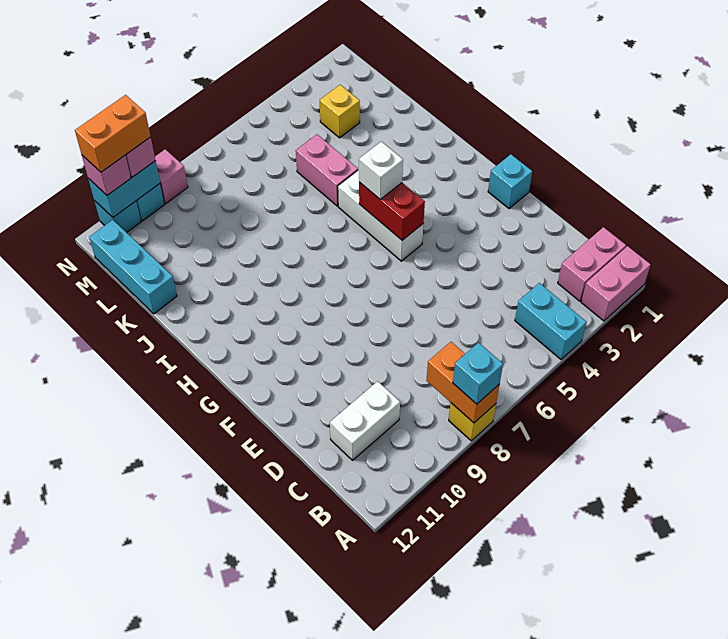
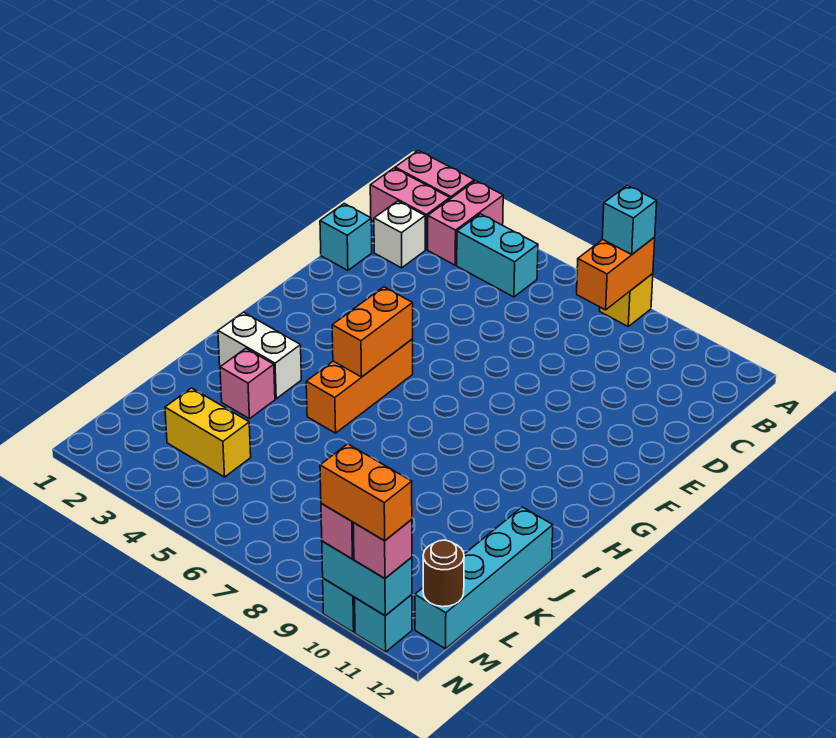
cyan 1x2 brick [515,283,587,359] -> cyan 1x2 brick turned to [457,214,538,297]
white 1x2 brick [330,381,400,460] -> white 1x2 brick moved to [218,312,301,399]
cyan 1x1 brick [488,154,532,209] -> cyan 1x1 brick moved to [320,204,372,270]
white 1x3 brick [338,170,424,261] -> orange 1x3 brick [306,339,413,433]
red 1x2 brick [359,182,425,240] -> orange 1x2 brick [332,287,413,377]
white 1x1 brick [359,142,403,199] -> white 1x1 brick moved to [374,201,425,268]
pink 1x2 brick [296,135,358,206] -> pink 1x2 brick moved to [428,181,503,265]
cyan 1x3 brick [89,220,177,314] -> cyan 1x4 brick [415,507,553,649]
yellow 1x1 brick [320,85,360,138] -> yellow 1x2 brick [165,388,251,477]
none -> brown 1x1 round brick [423,540,464,607]
pink 1x1 brick [155,149,188,203] -> pink 1x1 brick moved to [220,348,275,419]

